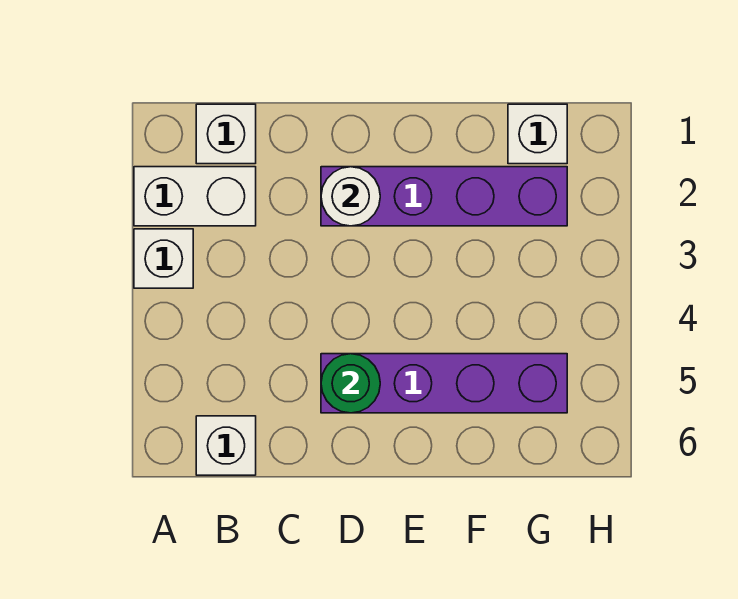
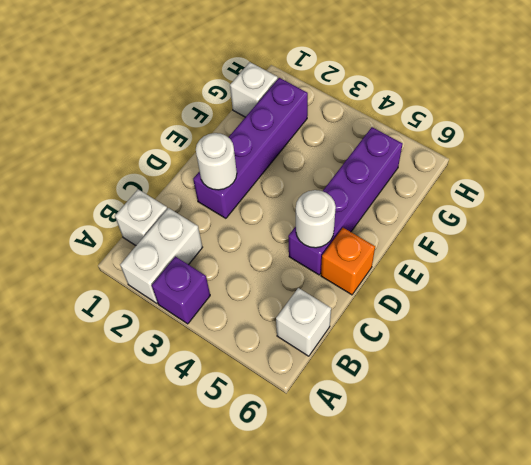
white 1x1 brick [134,229,193,288] -> purple 1x1 brick [152,257,210,324]
green 1x1 round brick [321,354,380,413] -> white 1x1 round brick [296,190,336,248]
none -> orange 1x1 brick [321,228,375,295]

